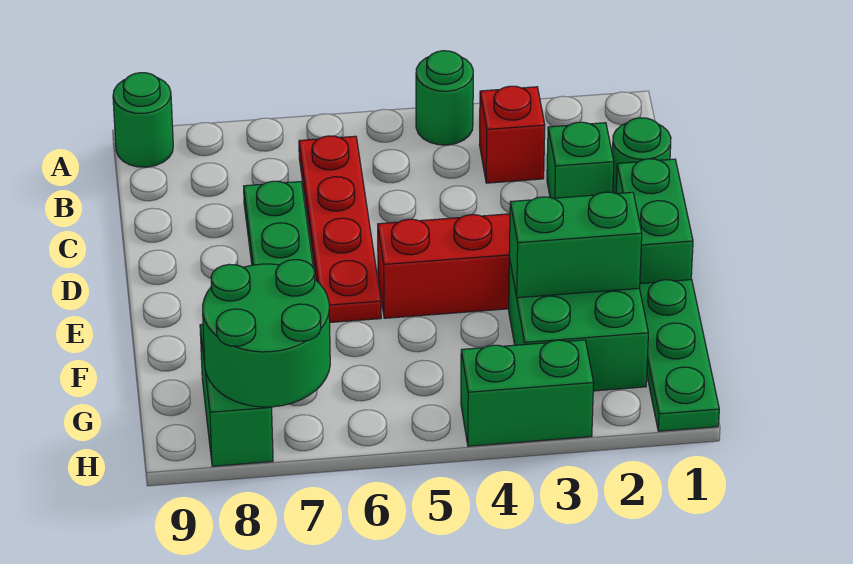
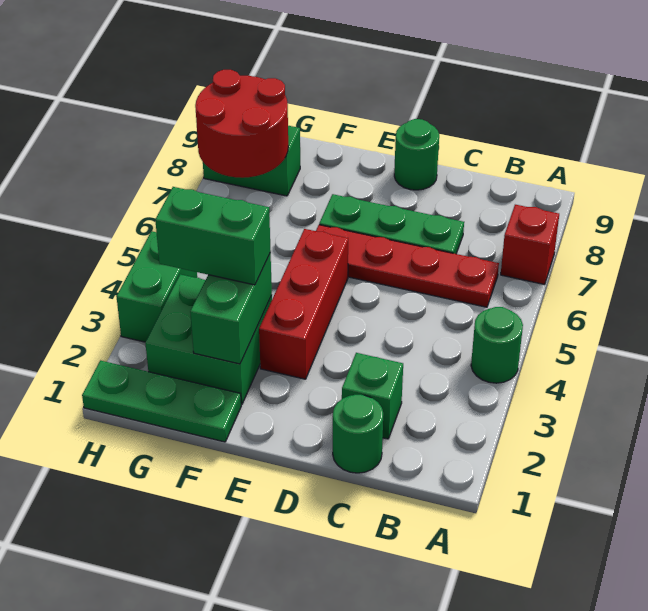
green 1x1 round brick [113,73,173,167] -> green 1x1 round brick moved to [394,119,439,190]
red 1x1 brick [479,86,545,183] -> red 1x1 brick moved to [501,205,559,284]
green 1x2 brick [616,159,693,283] -> green 1x2 brick moved to [155,187,271,285]
green 2x2 round brick [203,260,330,407] -> red 2x2 round brick [195,70,288,178]

